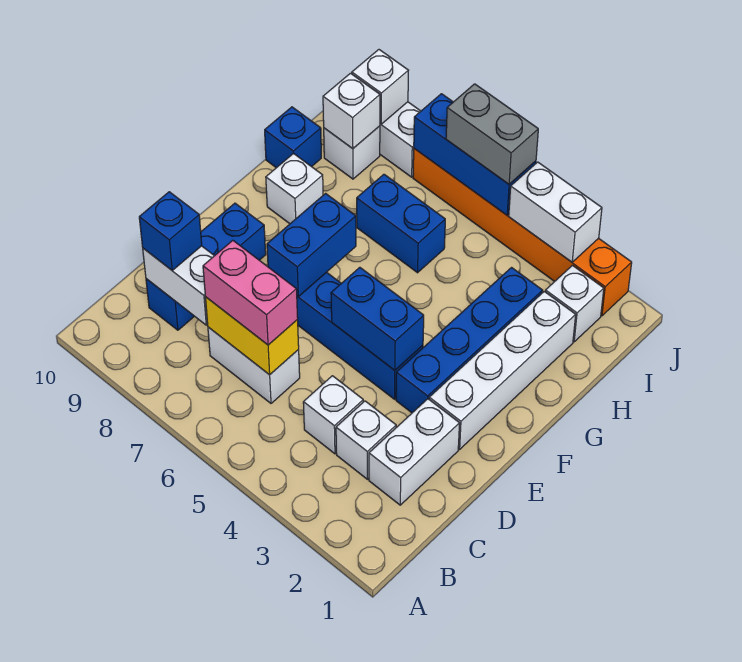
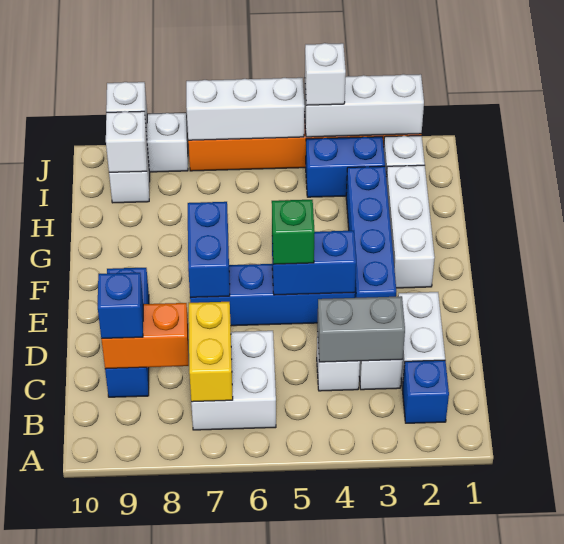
white 1x2 brick [208,327,300,403] -> white 2x2 brick [191,331,276,430]
yellow 1x2 brick [205,297,299,375] -> yellow 1x2 brick turned to [189,302,233,402]
pink 1x2 brick [203,240,298,345] -> none
white 1x2 brick [143,246,214,325] -> orange 1x2 brick [101,303,189,369]
white 1x4 brick [429,291,576,449] -> white 1x3 brick [386,165,435,288]
none -> green 1x1 brick [272,200,315,264]
white 1x1 brick [266,153,323,224] -> white 1x1 brick moved to [305,43,346,105]
blue 1x2 brick [357,174,445,273] -> blue 1x2 brick moved to [306,137,385,197]
blue 1x1 brick [265,107,321,168] -> blue 1x1 brick moved to [402,360,449,423]
white 1x2 brick [509,162,602,262] -> white 1x3 brick [304,74,424,137]
blue 1x3 brick [414,94,536,215] -> white 1x3 brick [186,78,305,140]
grey 1x2 brick [446,84,538,184] -> grey 1x2 brick moved to [317,296,405,362]

